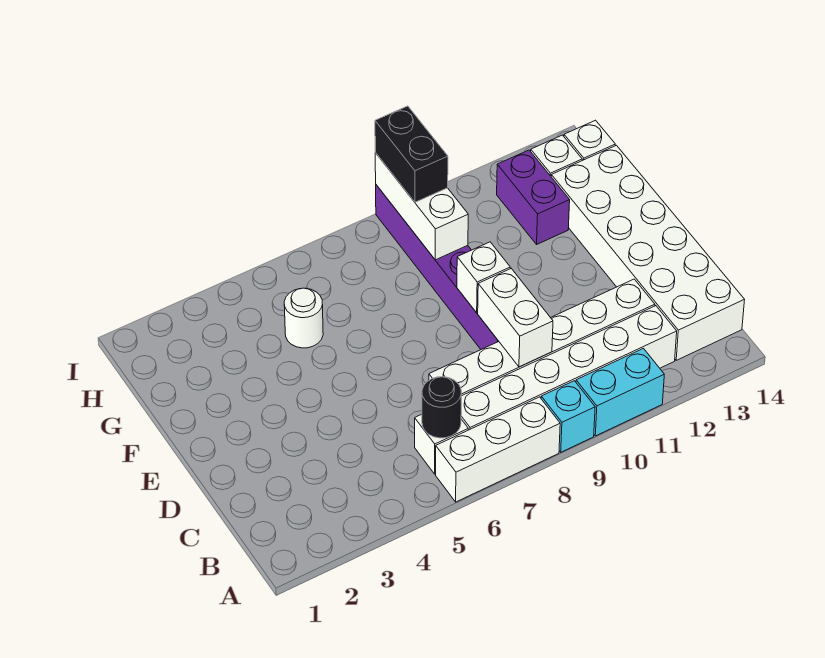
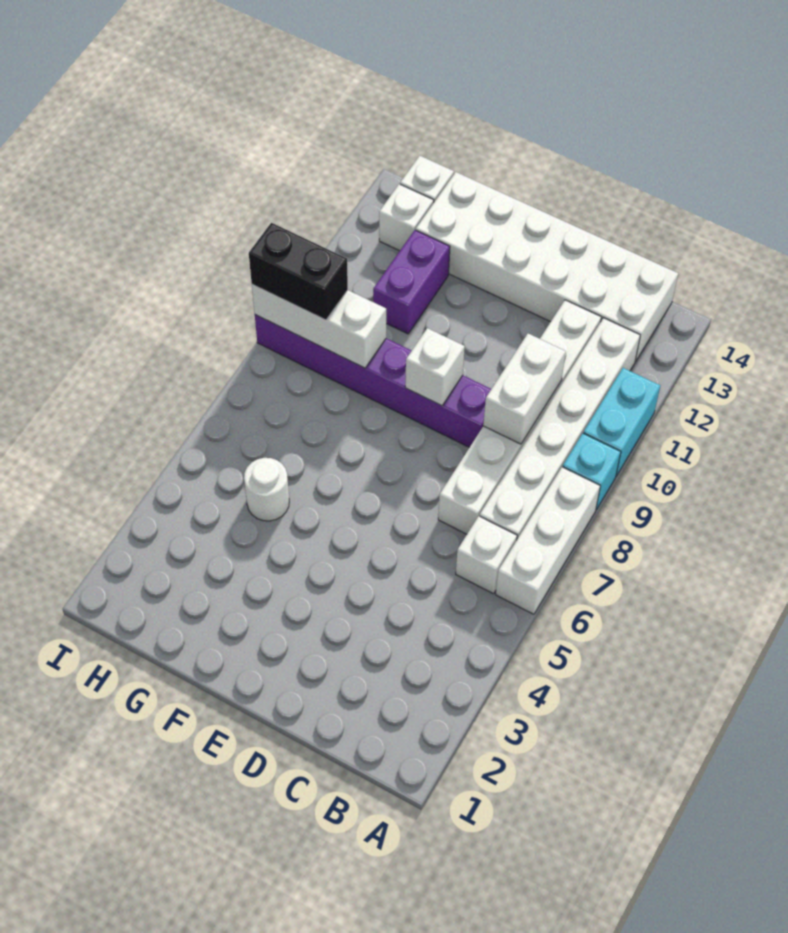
black 1x1 round brick [422,377,461,438] -> none
white 1x2 brick [478,269,553,367] -> white 1x2 brick turned to [483,334,566,444]
purple 1x2 brick [497,150,570,244] -> purple 1x2 brick turned to [373,230,450,334]

